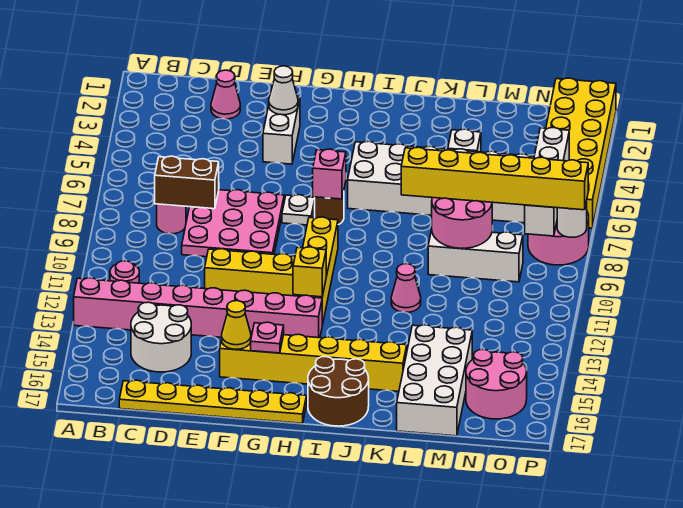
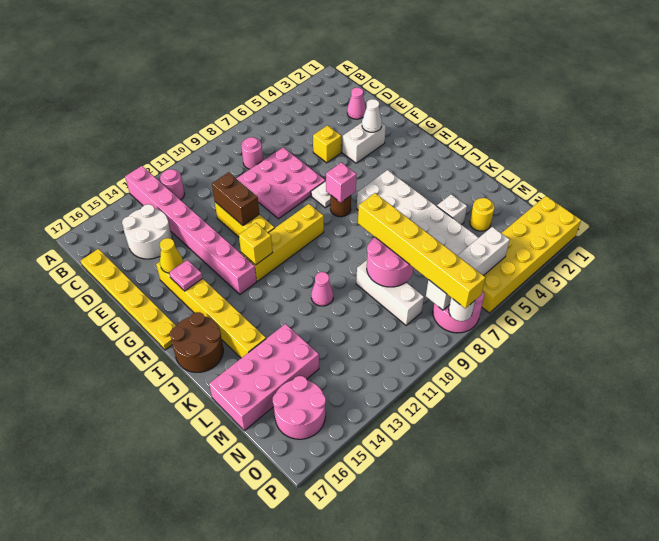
brown 1x2 brick [155,156,219,209] -> brown 1x2 brick moved to [212,172,259,225]
none -> yellow 1x1 brick [313,125,341,163]
white 2x4 brick [397,325,472,436] -> pink 2x4 brick [209,324,319,431]
none -> yellow 1x1 round brick [470,198,495,231]

